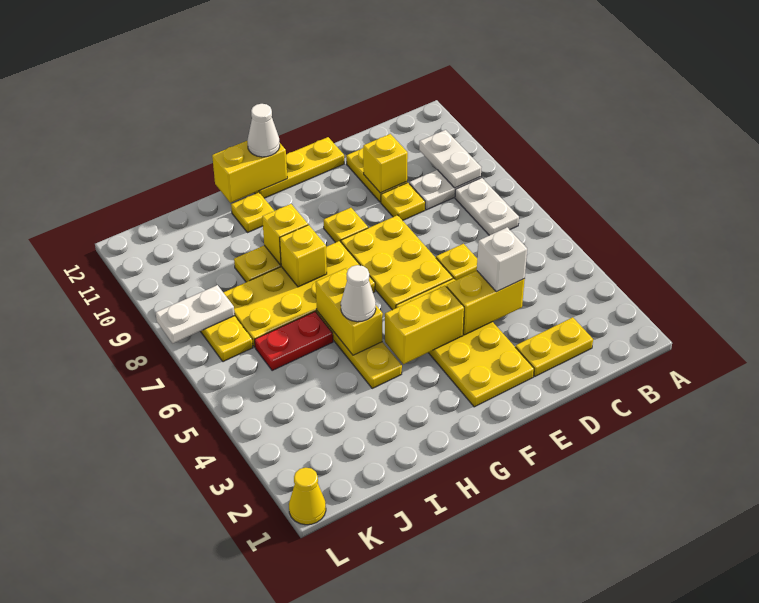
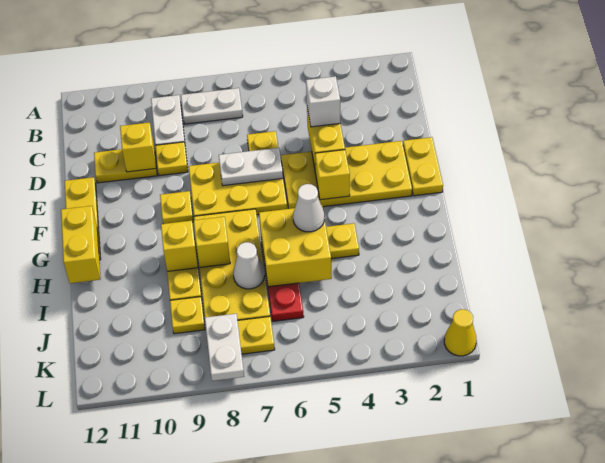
white 1x2 plate [419,130,481,188] -> white 1x2 plate moved to [219,148,283,186]
yellow 1x2 plate [515,317,593,376] -> yellow 1x2 plate moved to [403,137,443,196]
yellow 1x2 brick [385,286,464,364] -> yellow 1x1 brick [315,150,350,200]
white 1x1 cone [247,104,280,157] -> white 1x1 cone moved to [233,242,265,289]
yellow 1x2 brick [316,269,383,355] -> yellow 2x2 brick [259,205,332,287]
yellow 1x1 plate [231,193,274,233] -> yellow 1x1 plate moved to [170,297,205,334]

